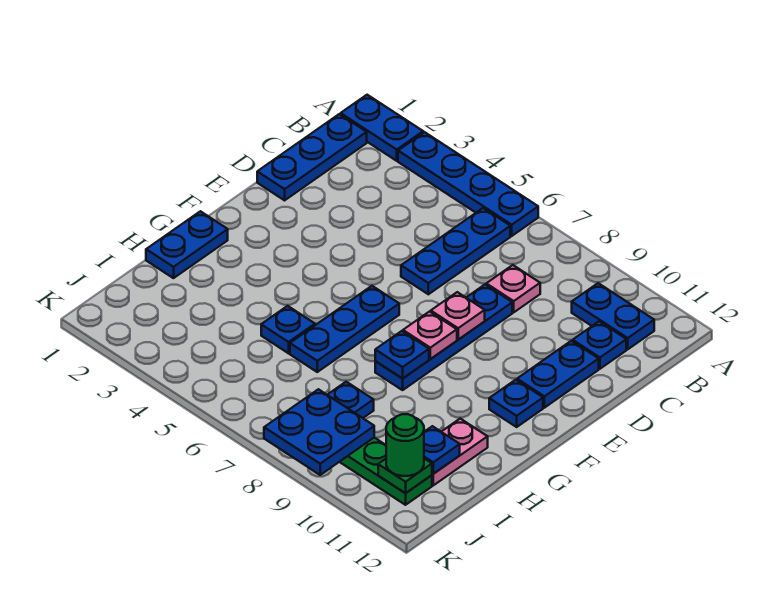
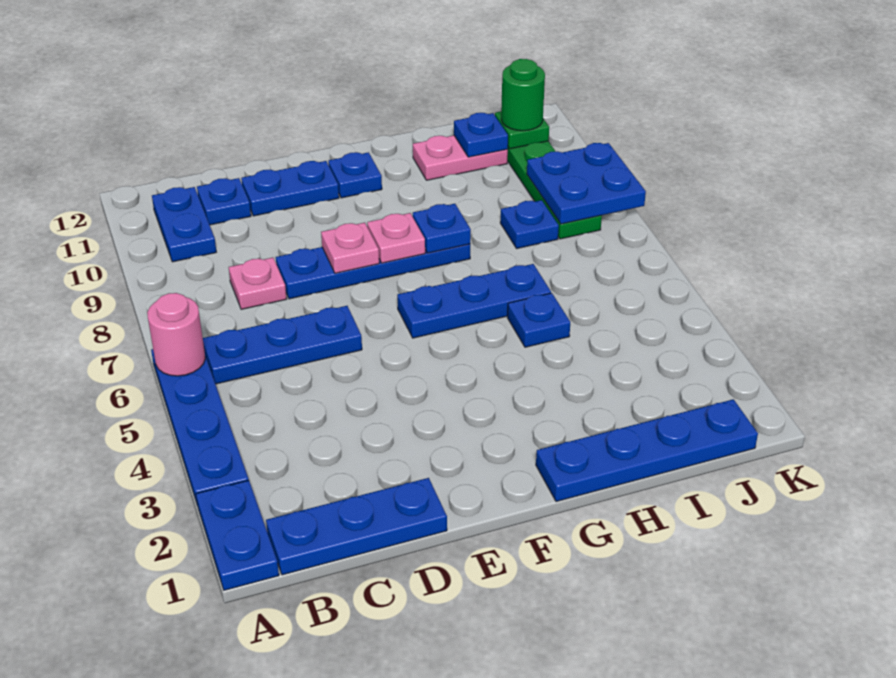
none -> pink 1x1 round brick [147,293,205,376]
blue 1x2 plate [146,211,228,278] -> blue 1x4 plate [536,399,758,502]

